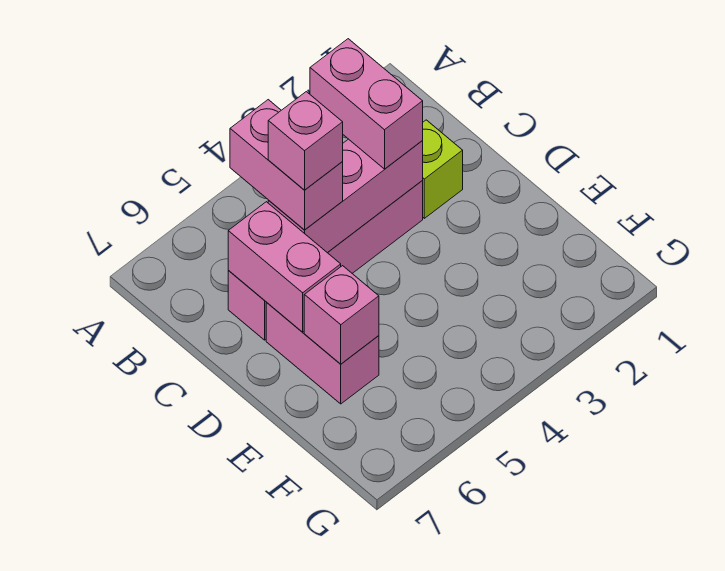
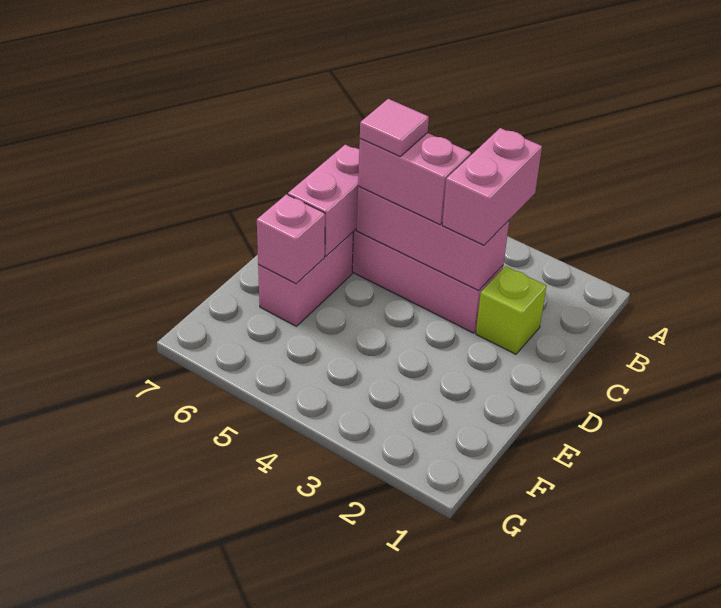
pink 1x2 brick [230,100,343,230] -> pink 1x2 brick turned to [358,133,471,225]
pink 1x1 brick [268,92,343,190] -> pink 1x1 tile [360,99,429,156]

